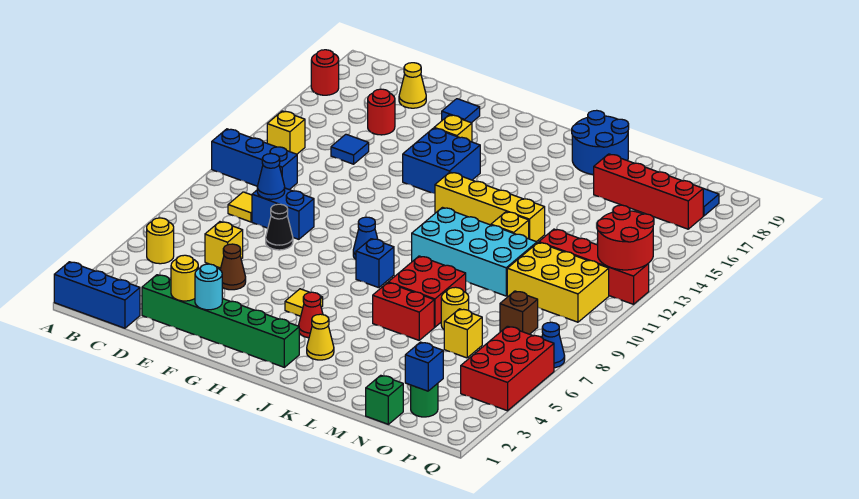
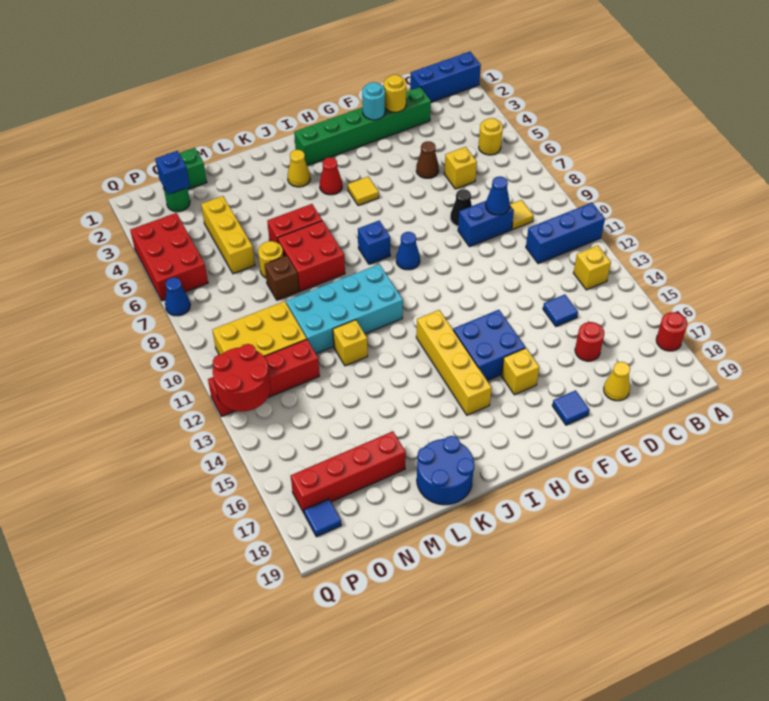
yellow 1x4 brick [435,172,545,242] -> yellow 1x4 brick turned to [416,310,492,415]
yellow 1x1 brick [444,309,482,358] -> yellow 1x3 brick [201,196,255,274]
brown 1x1 brick [500,291,538,334] -> brown 1x1 brick moved to [265,256,299,300]

